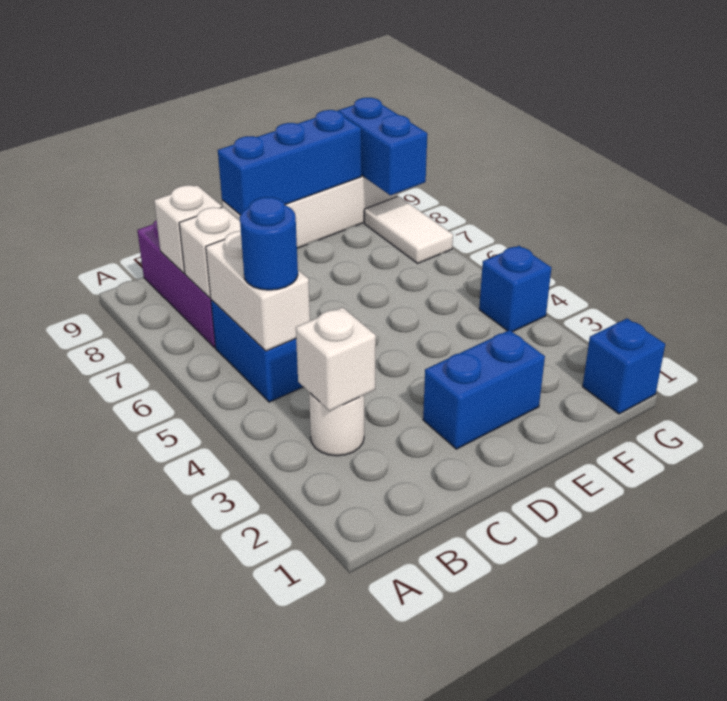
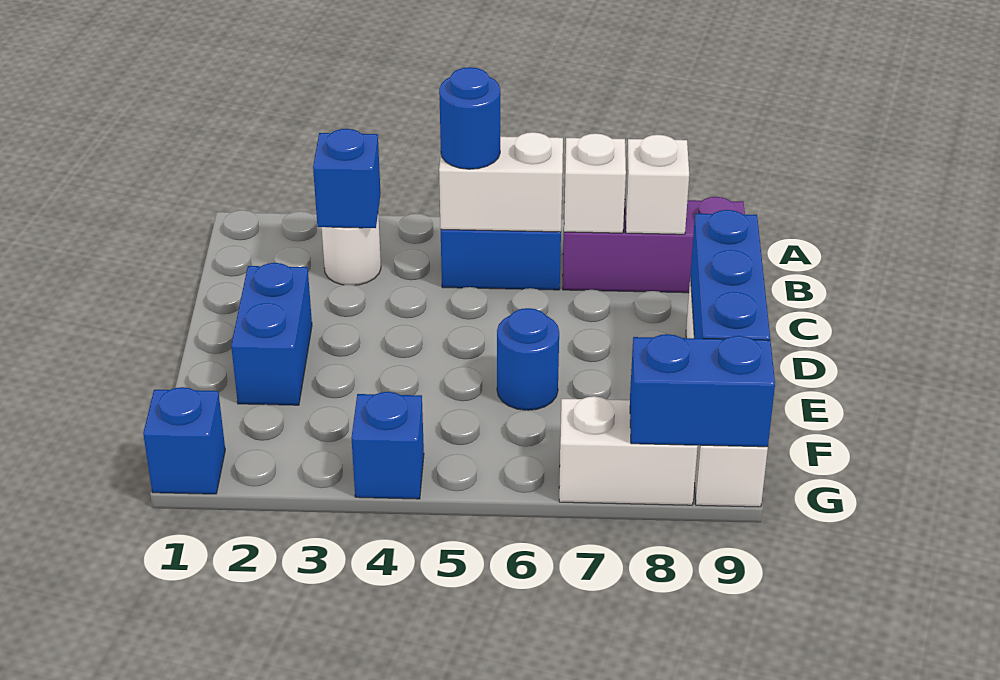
white 1x1 brick [296,307,376,411] -> blue 1x1 brick [313,129,381,228]
none -> blue 1x1 round brick [497,308,559,410]
white 1x2 tile [364,196,453,263] -> white 1x2 brick [559,396,698,505]

